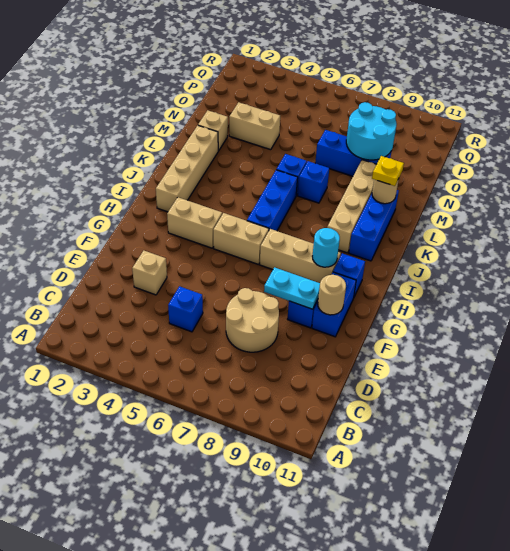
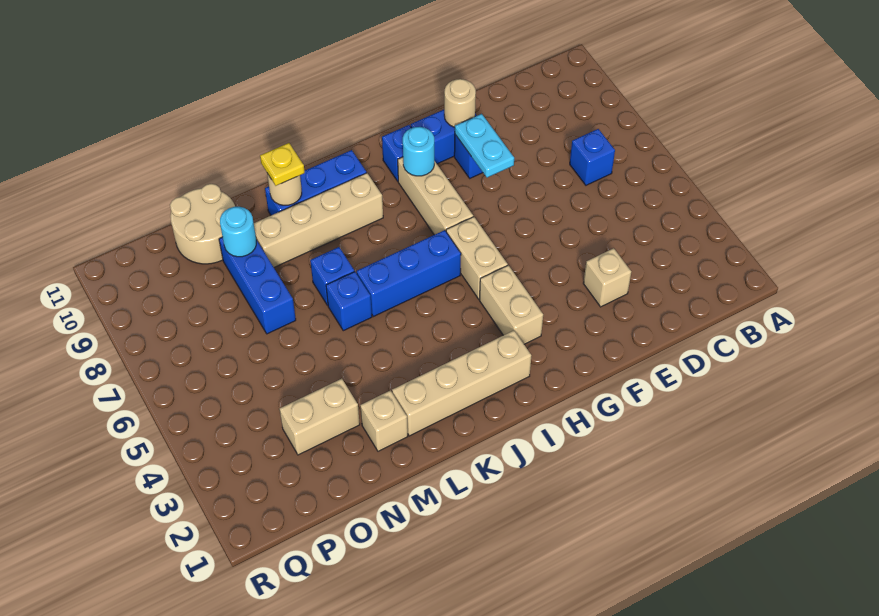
blue 1x1 brick [168,286,203,332] -> blue 1x1 brick moved to [570,129,615,185]
tan 2x2 round brick [226,288,279,352] -> tan 2x2 round brick moved to [170,184,235,264]
tan 1x2 brick [229,102,280,150] -> tan 1x2 brick turned to [279,378,360,455]
cyan 2x2 round brick [346,102,397,160] -> cyan 1x1 round brick [220,207,256,257]

